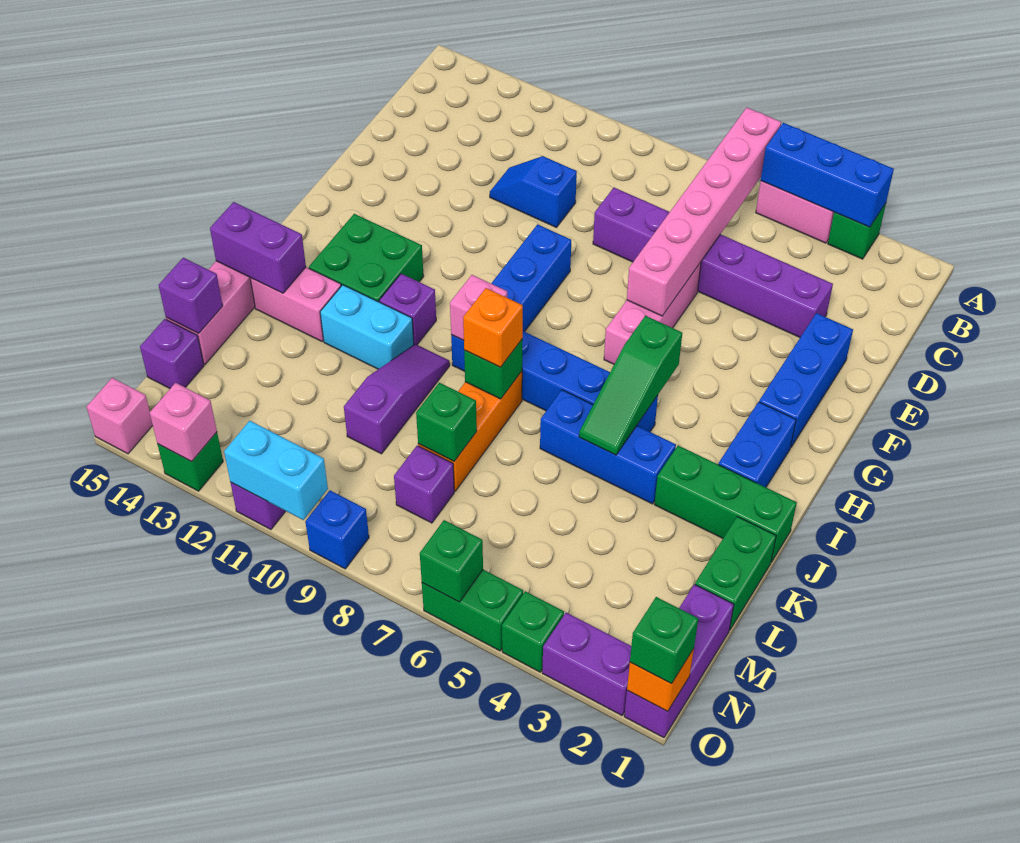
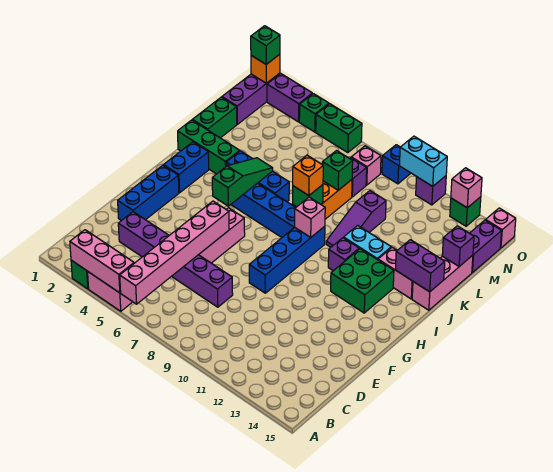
blue 1x3 brick [761,123,894,227] -> pink 1x3 brick [70,230,134,293]
blue 1x2 slope [490,156,577,228] -> none
purple 1x1 brick [140,319,204,388] -> purple 1x2 brick [470,220,502,273]
none -> pink 1x1 brick [351,146,381,185]
green 1x1 brick [420,520,483,602] -> none

